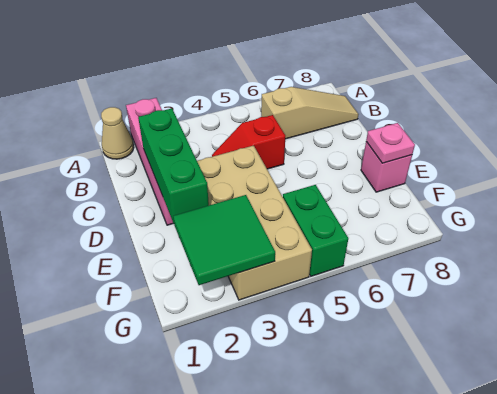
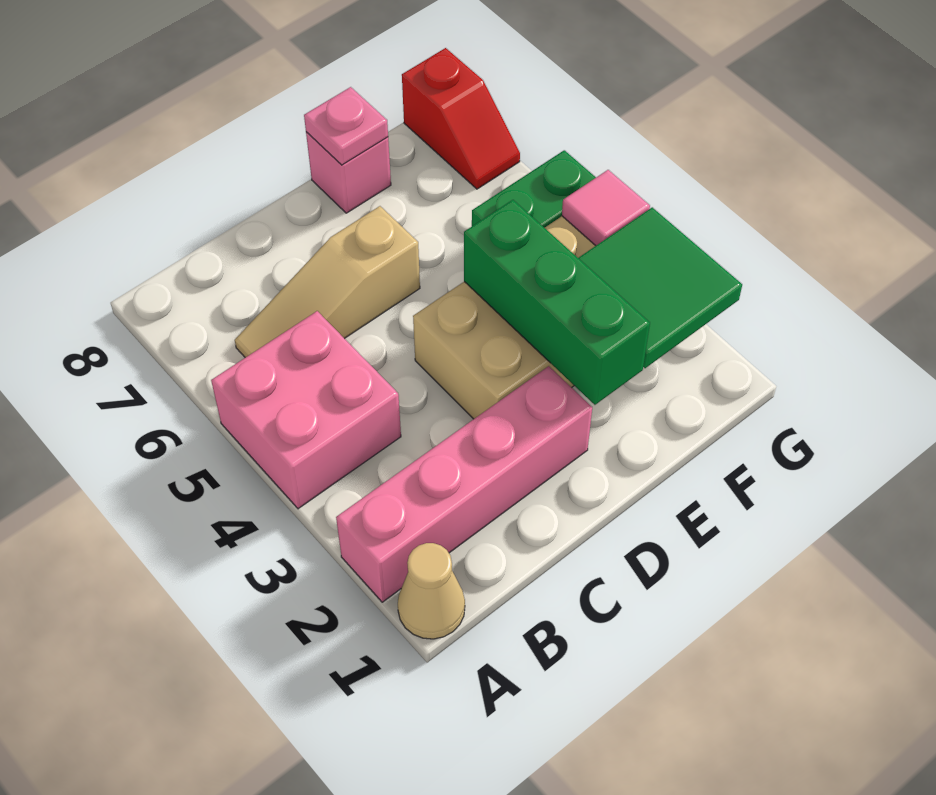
none -> pink 2x2 brick [211,311,401,509]
tan 1x3 slope [261,87,359,139] -> tan 1x3 slope turned to [235,206,420,358]
green 1x3 brick [138,108,209,223] -> green 1x3 brick turned to [464,200,650,405]
red 1x2 slope [212,115,285,169] -> red 1x2 slope moved to [402,48,520,189]
none -> pink 1x1 tile [562,170,650,246]

